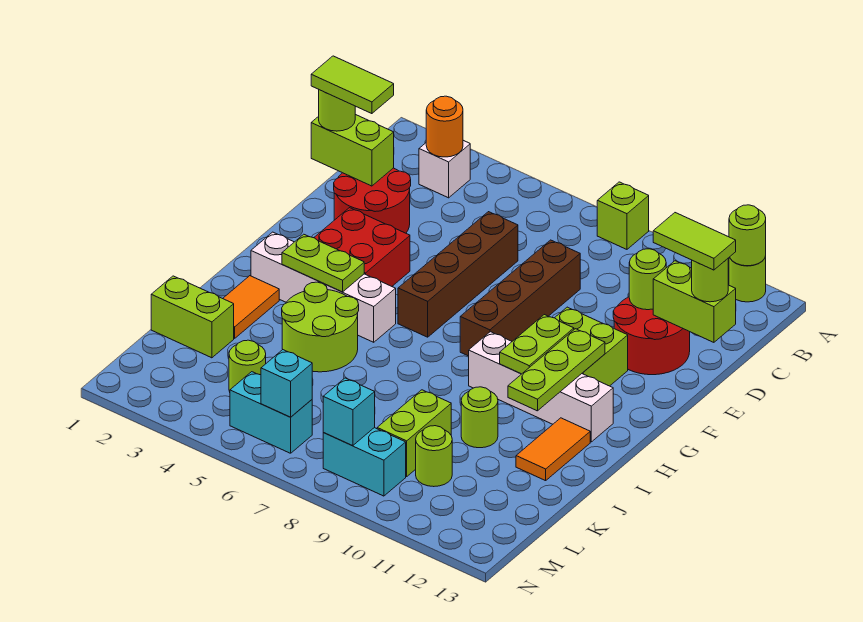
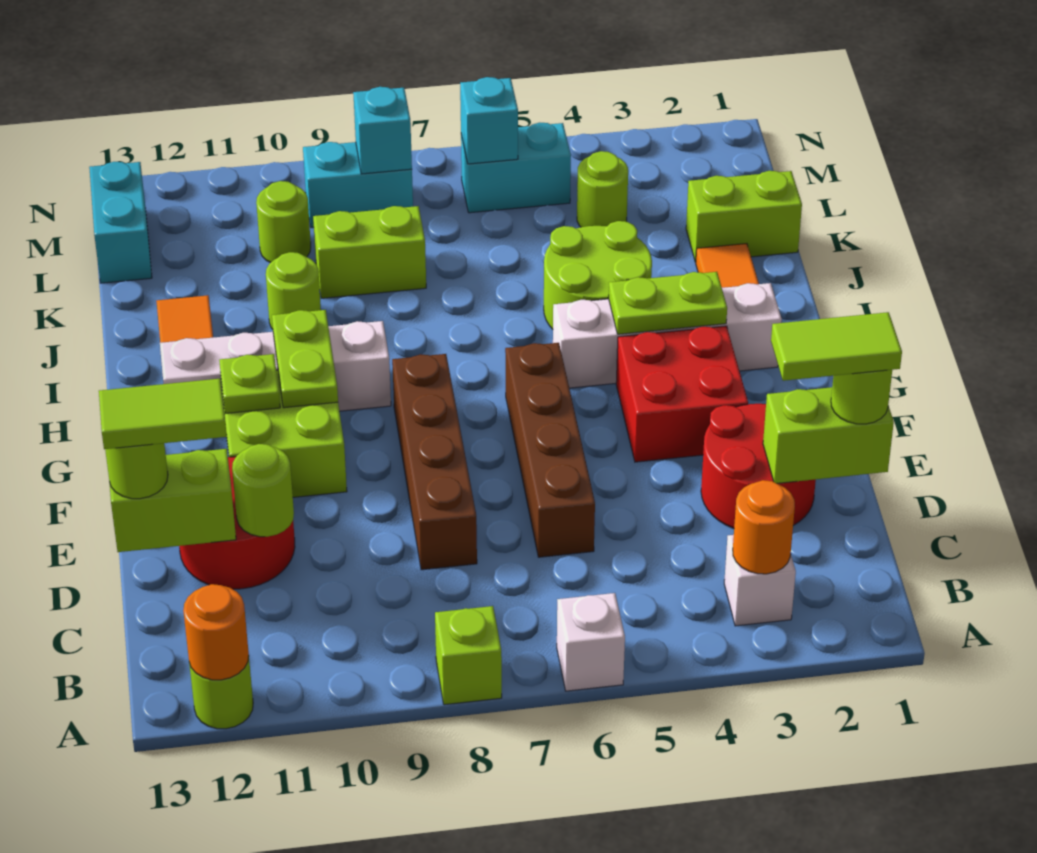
none -> white 1x1 brick [557,593,625,691]
lime 1x1 round brick [729,205,766,266] -> orange 1x1 round brick [183,584,249,680]
lime 1x3 plate [508,329,605,411] -> lime 1x1 plate [219,354,280,413]
lime 1x2 brick [377,390,451,477] -> lime 1x2 brick turned to [313,206,426,298]
none -> cyan 1x2 brick [89,162,152,283]

